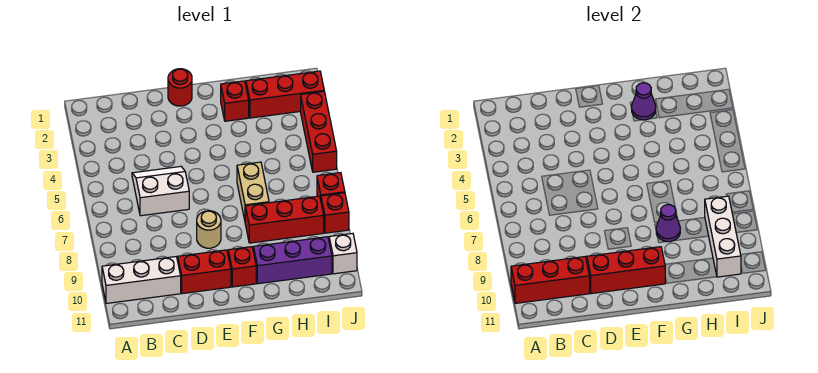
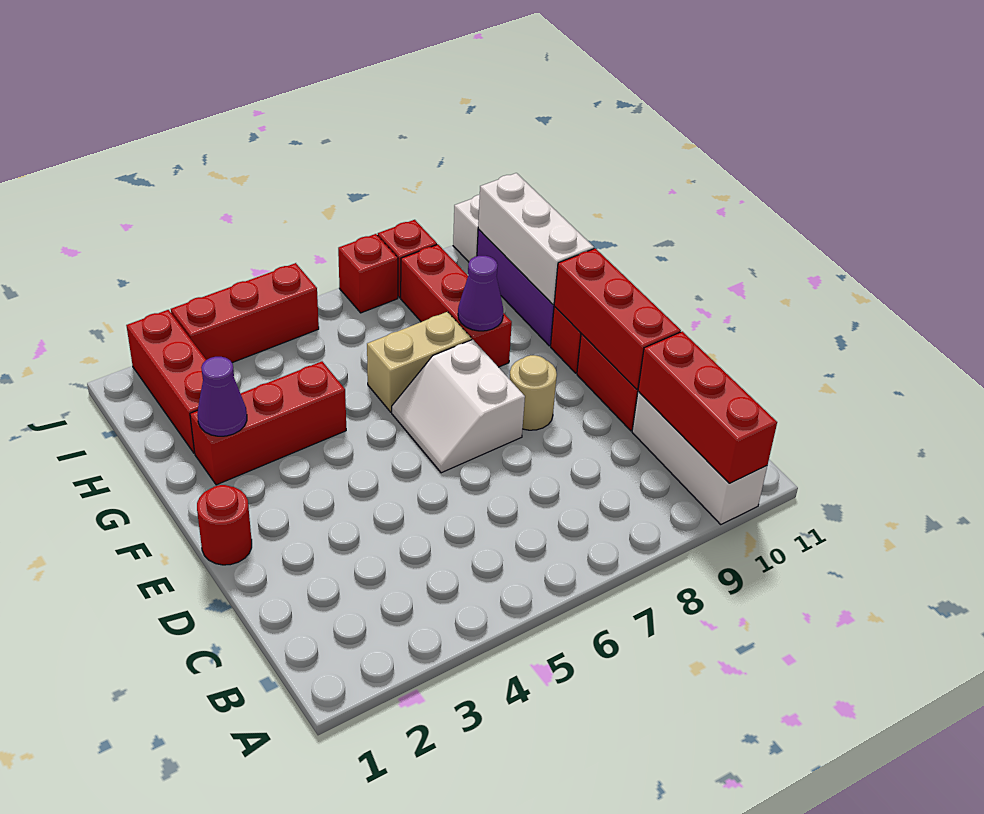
white 2x2 slope [132,166,189,216] -> white 2x2 slope moved to [392,340,525,473]
red 1x1 brick [221,81,249,121] -> red 1x3 brick [190,361,346,485]
white 1x3 brick [705,196,741,277] -> white 1x3 brick turned to [478,173,594,305]

